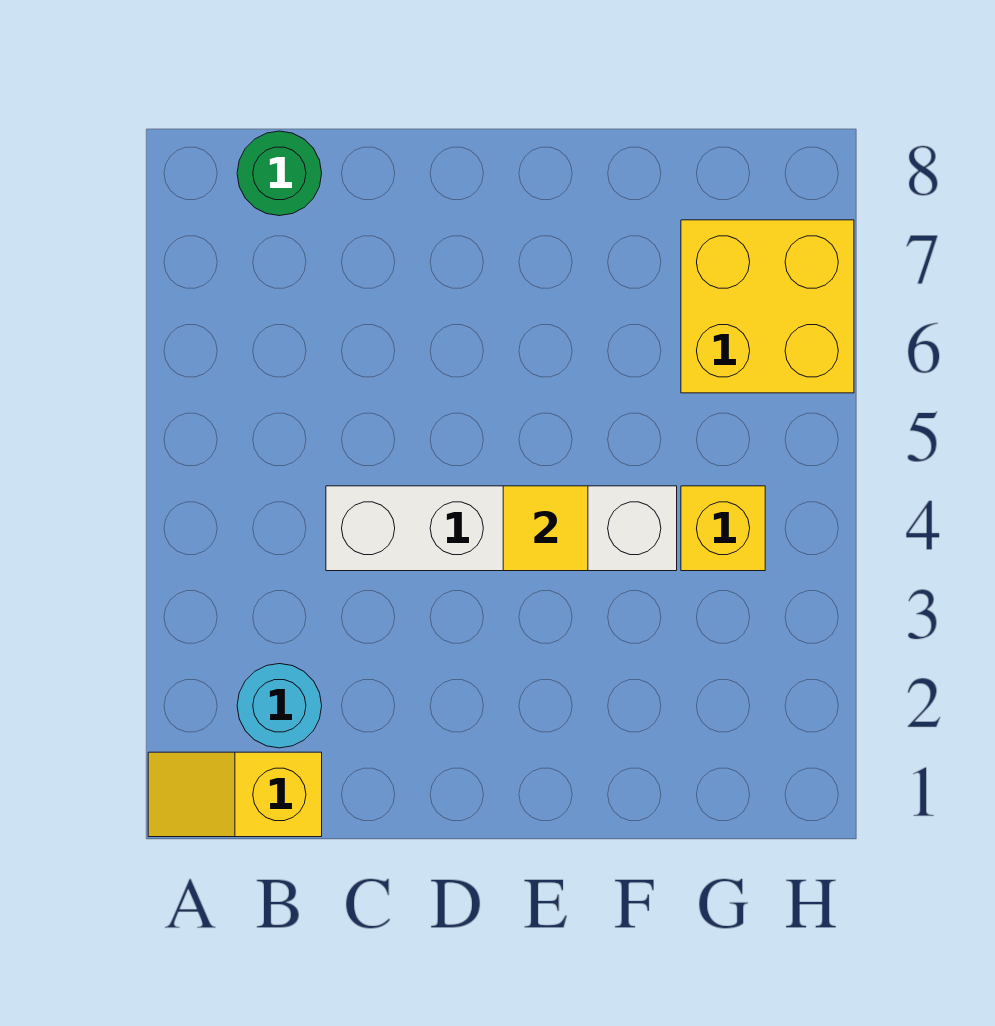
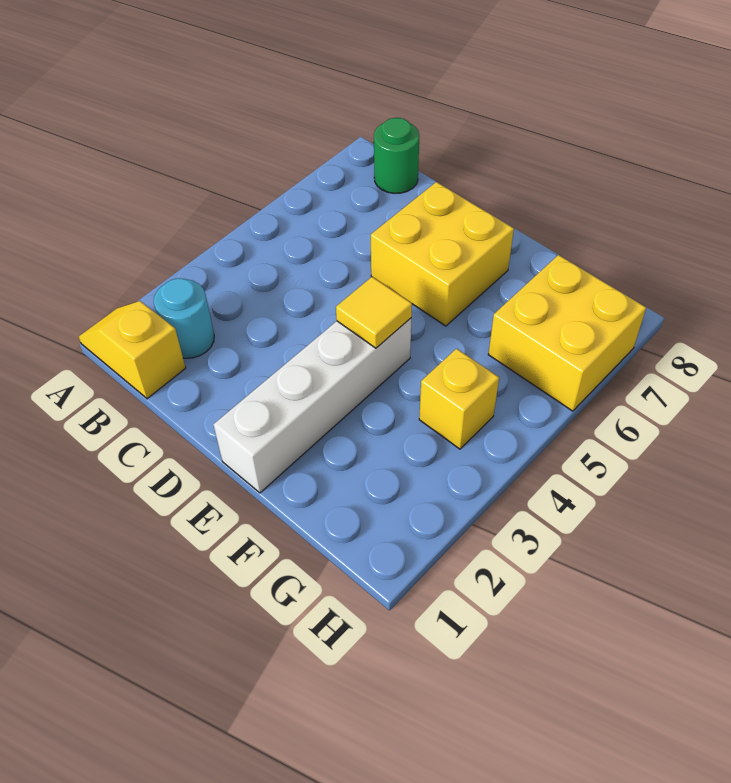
white 1x4 brick [326,486,677,571] -> white 1x4 brick turned to [213,318,411,493]
none -> yellow 2x2 brick [371,182,514,326]

